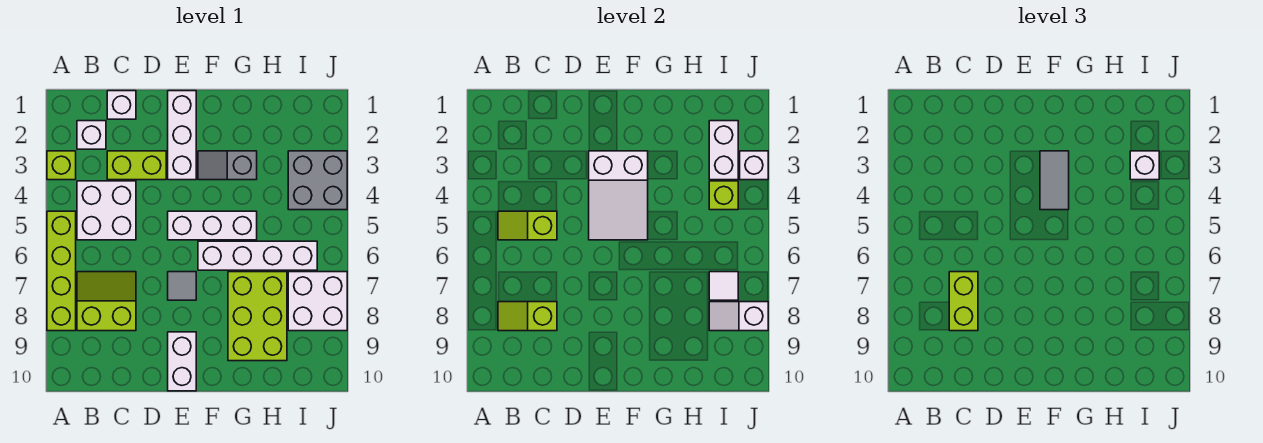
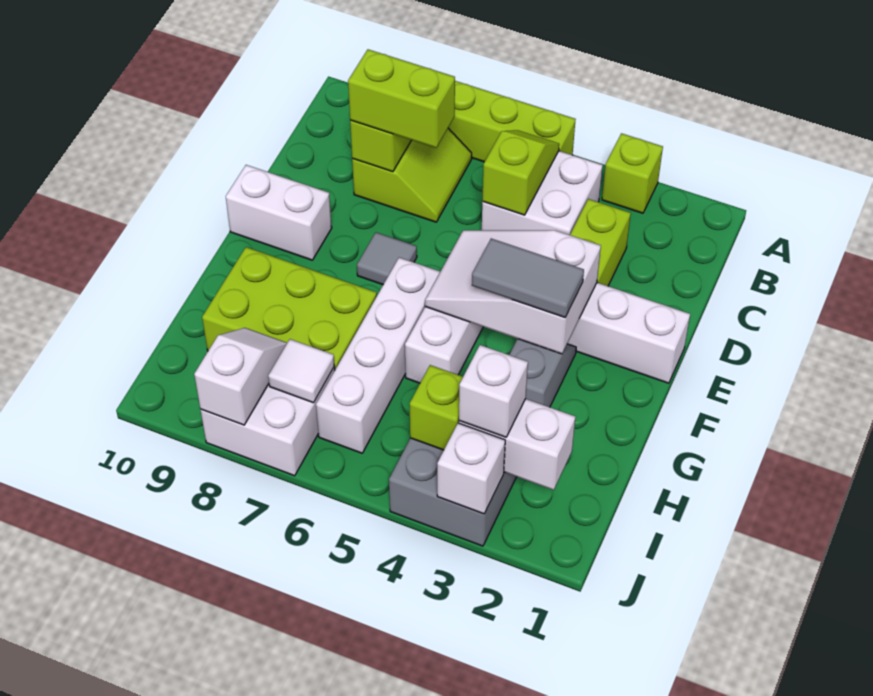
white 1x1 brick [77,121,106,149] -> none
white 1x1 brick [107,91,136,119] -> none

